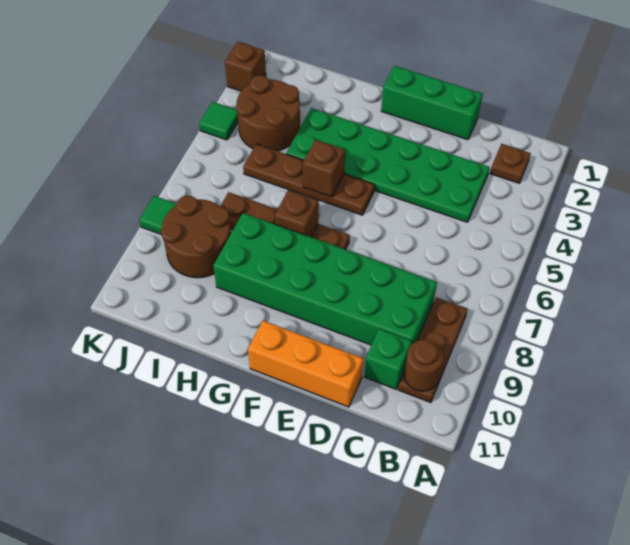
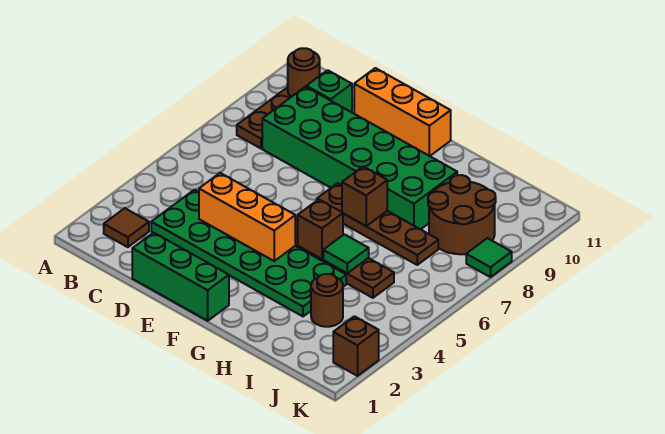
brown 1x1 plate [490,144,531,183] -> brown 1x1 tile [104,208,149,247]
none -> orange 1x3 brick [199,173,295,261]
brown 2x2 round brick [237,75,300,151] -> brown 1x1 round brick [311,274,343,327]
green 1x1 tile [199,102,238,140] -> green 1x1 tile moved to [323,234,369,273]

